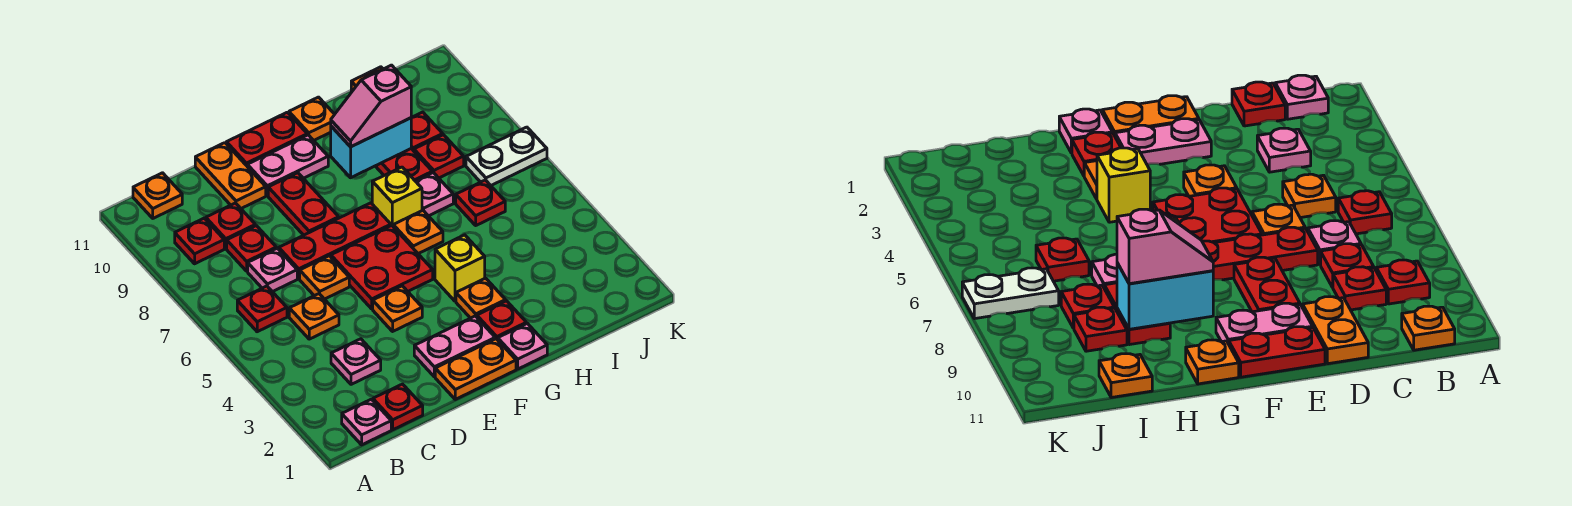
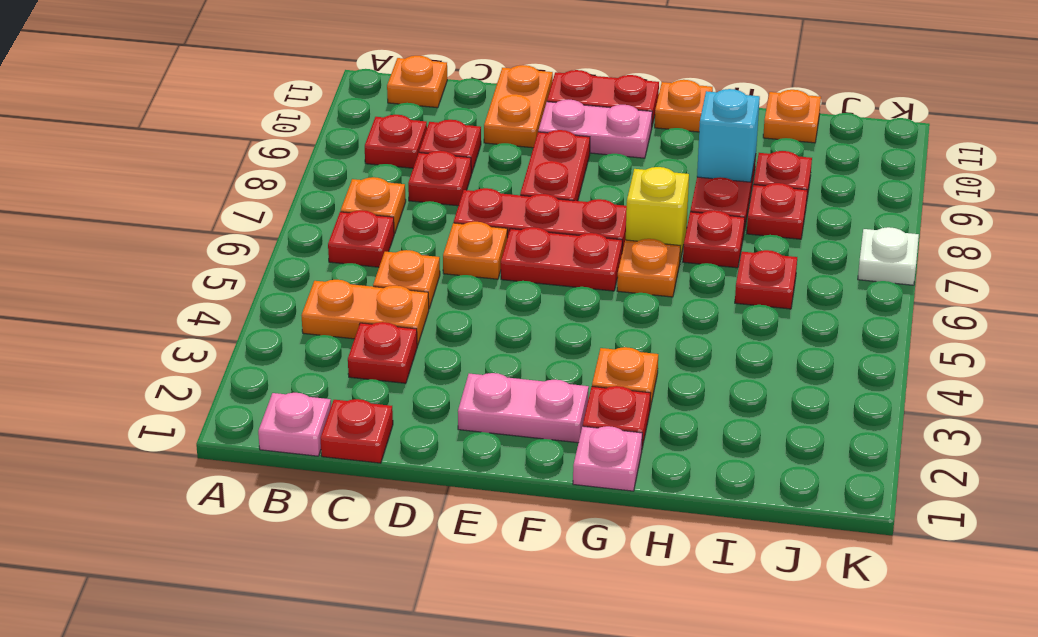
pink 1x1 plate [331,339,381,384] -> red 1x1 plate [348,322,417,383]
pink 1x1 plate [248,248,297,292] -> none
orange 1x2 plate [435,339,516,399] -> orange 1x2 plate moved to [301,280,429,345]
orange 1x1 plate [373,286,422,331] -> orange 1x1 plate moved to [341,177,406,233]
red 2x2 plate [331,225,433,309] -> red 1x2 plate [501,227,622,291]
yellow 1x1 brick [435,235,485,301] -> none
cyan 1x2 brick [331,118,411,178] -> cyan 1x1 brick [697,89,760,182]
pink 1x2 slope [331,65,411,147] -> none
pink 1x1 plate [416,173,453,216] -> red 1x1 plate [683,210,745,268]
white 1x2 plate [466,127,547,185] -> white 1x1 plate [858,227,919,285]

